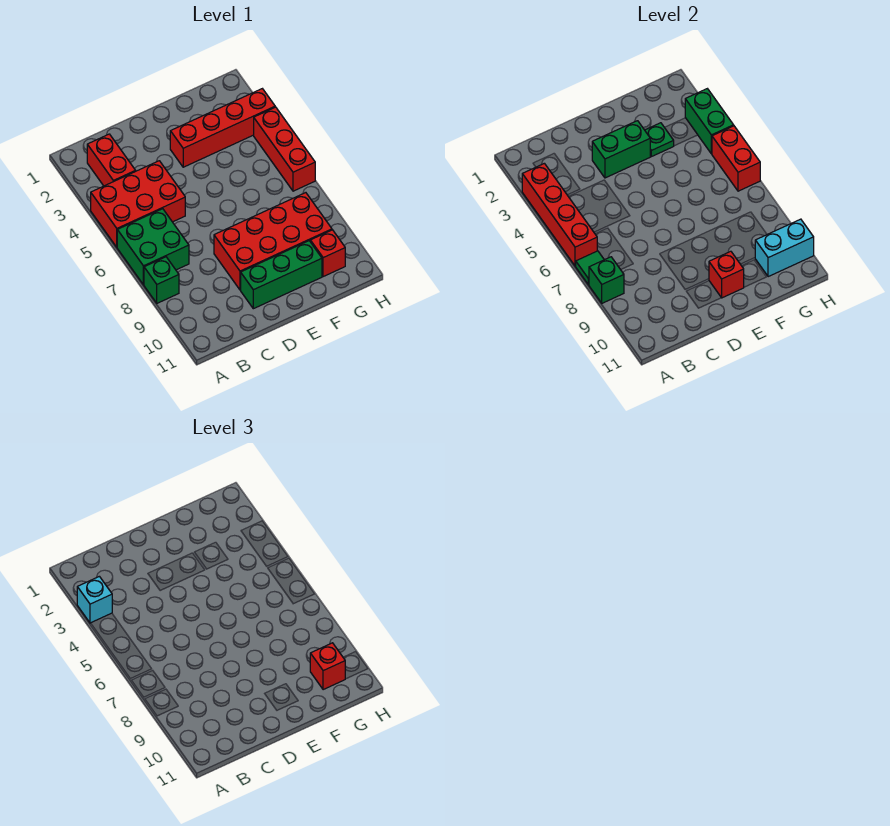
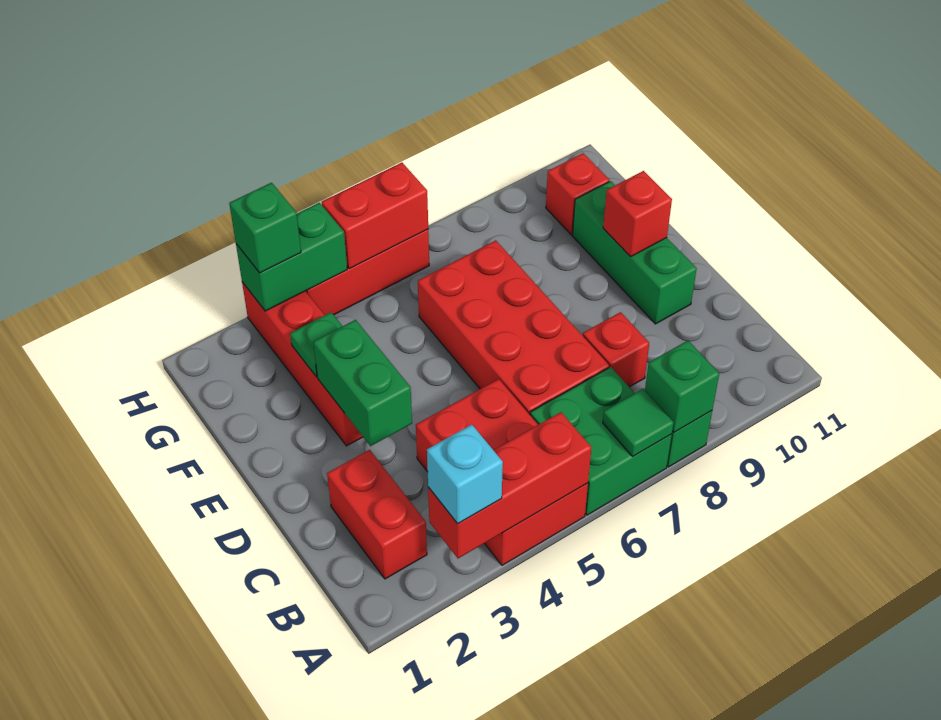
red 1x4 brick [522,163,597,266] -> red 1x3 brick [428,412,591,558]
red 1x2 brick [87,134,136,186] -> red 1x2 brick turned to [327,450,427,579]
red 2x4 brick [214,193,332,290] -> red 2x4 brick moved to [418,240,609,415]
cyan 1x2 brick [755,219,814,277] -> none
red 1x1 brick [310,643,345,690] -> red 1x1 brick moved to [583,312,649,387]
none -> green 1x1 brick [229,183,301,273]

